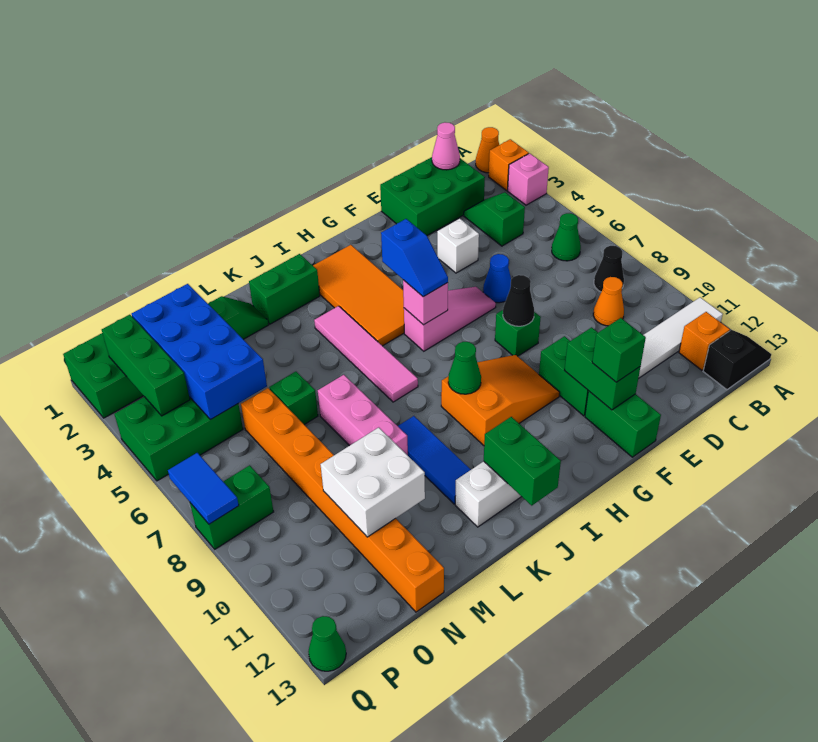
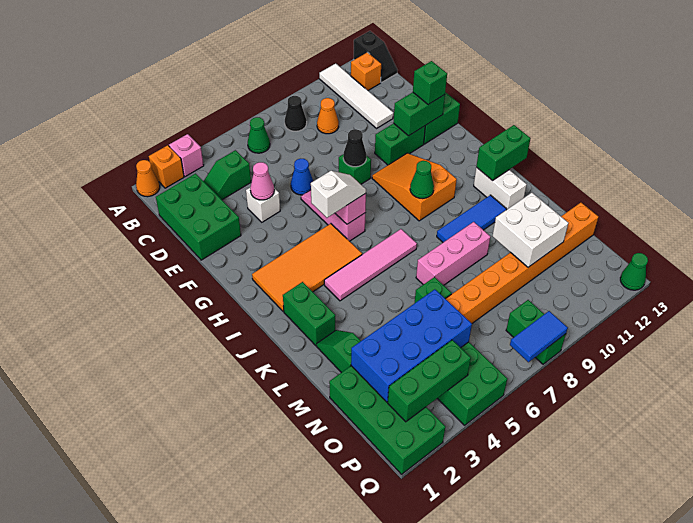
black 1x2 slope [703,330,771,390] -> black 1x2 slope turned to [354,31,397,83]
pink 1x1 cone [432,122,460,170] -> pink 1x1 cone moved to [250,162,274,200]
blue 1x2 slope [381,219,448,297] -> white 1x2 slope [311,171,366,218]

